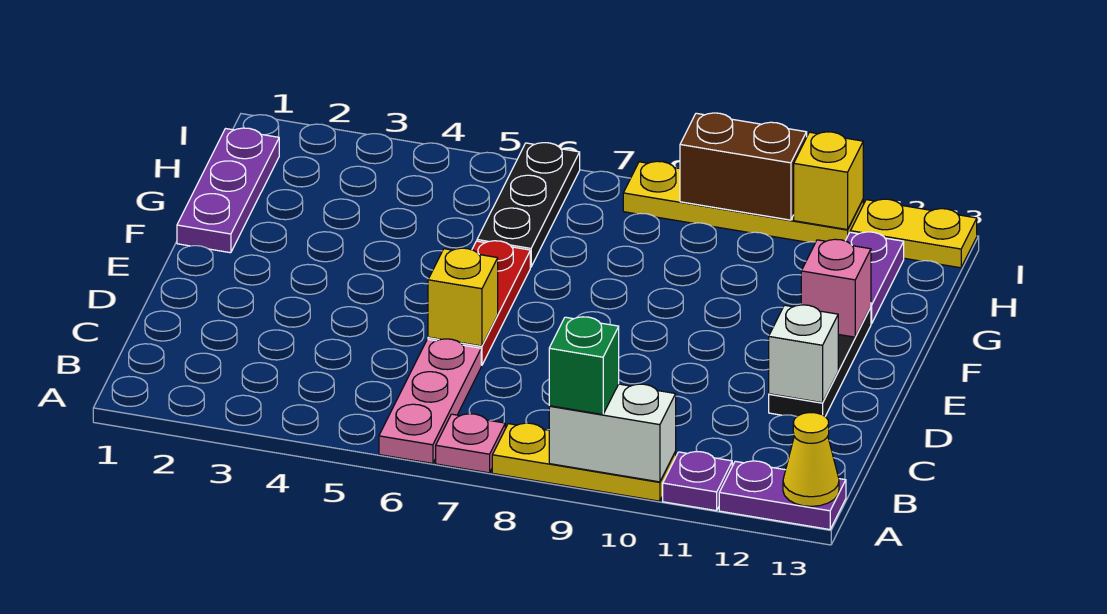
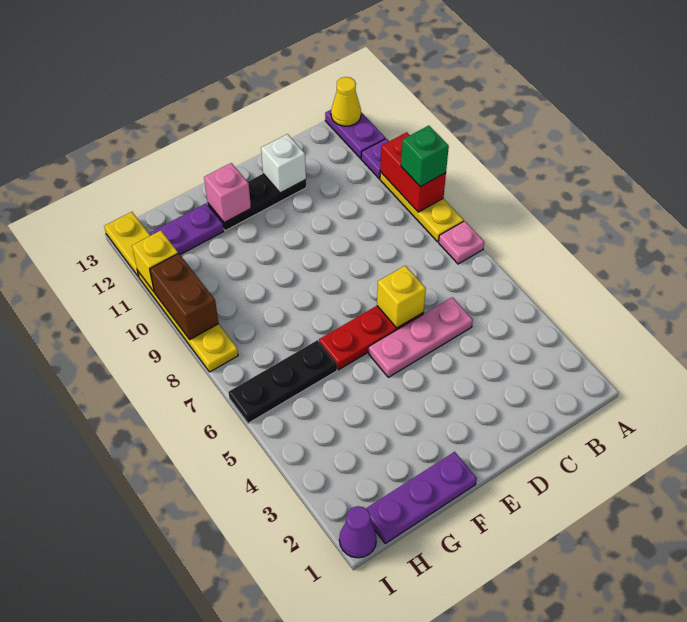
pink 1x3 plate [379,339,481,463] -> pink 1x3 plate moved to [369,297,473,377]
white 1x2 brick [549,384,676,482] -> red 1x2 brick [380,132,446,212]
none -> purple 1x1 cone [339,506,377,558]

